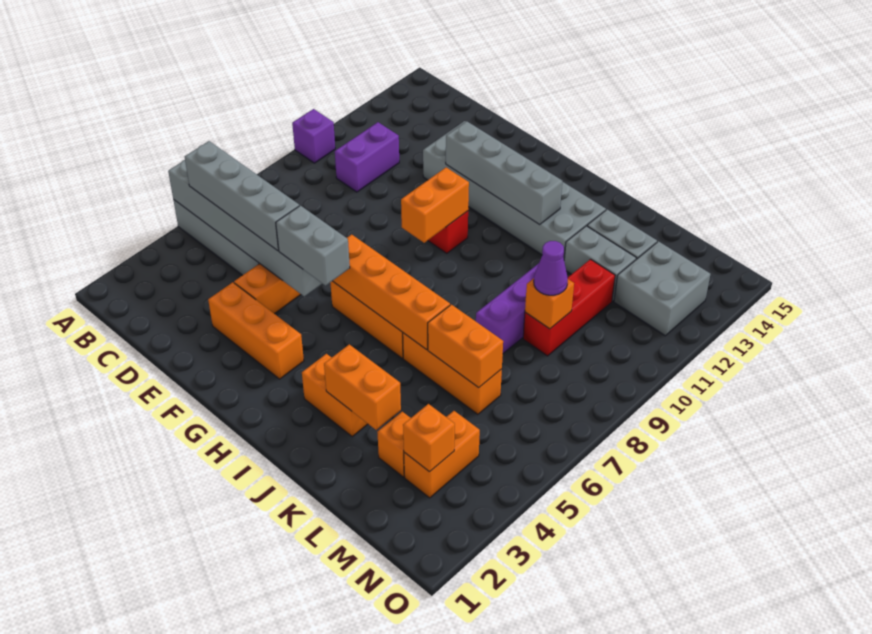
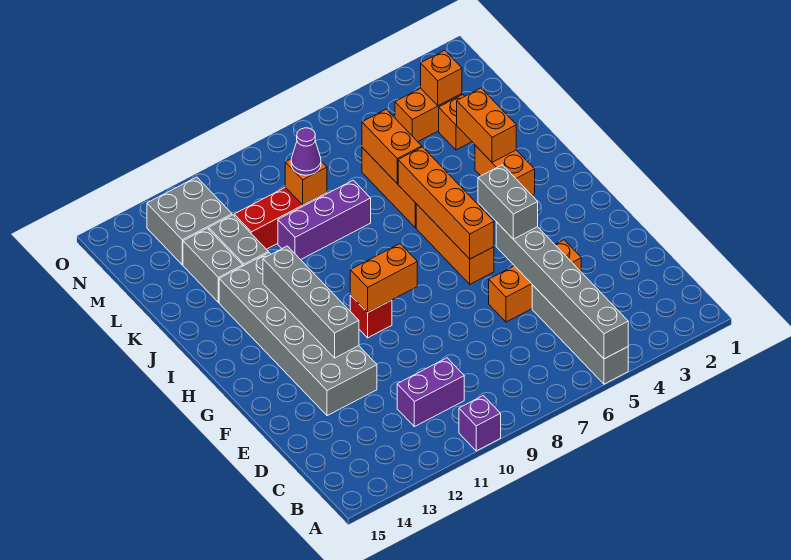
grey 1x4 brick [185,141,299,251] -> none
orange 1x3 brick [208,282,304,379] -> none

